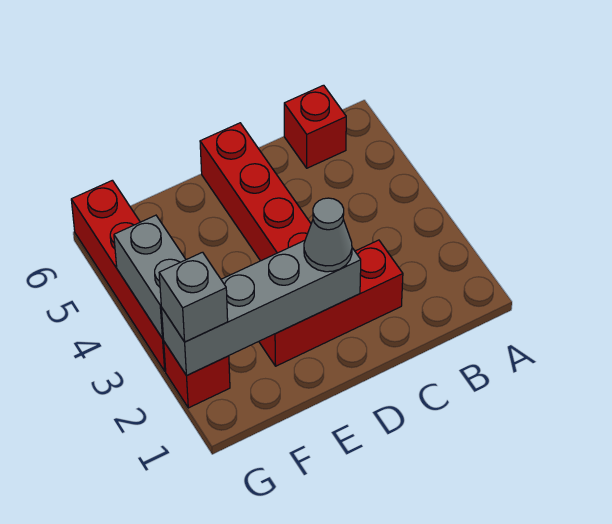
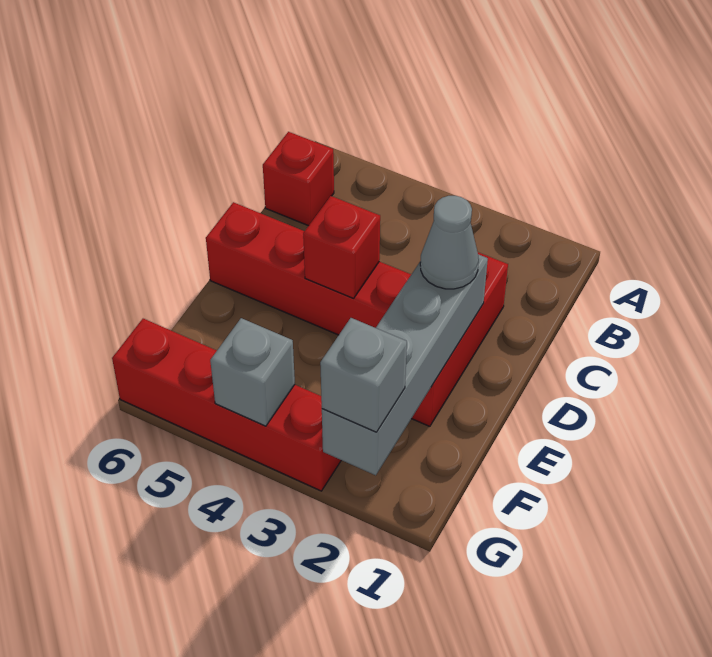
red 1x1 brick [164,342,230,408] -> red 1x1 brick moved to [303,196,380,298]
grey 1x2 brick [114,215,186,339] -> grey 1x1 brick [210,318,295,426]

